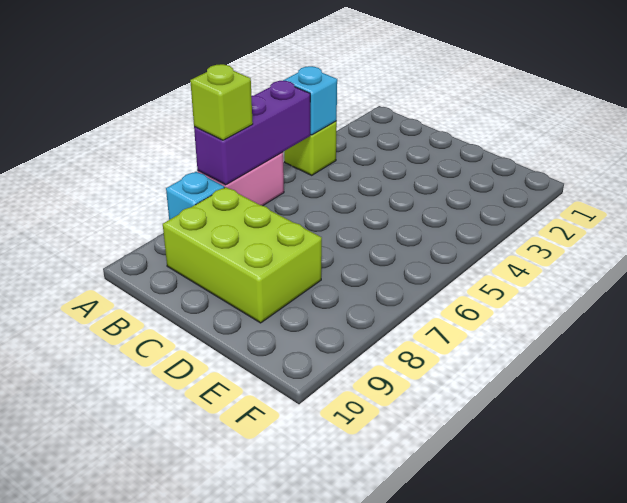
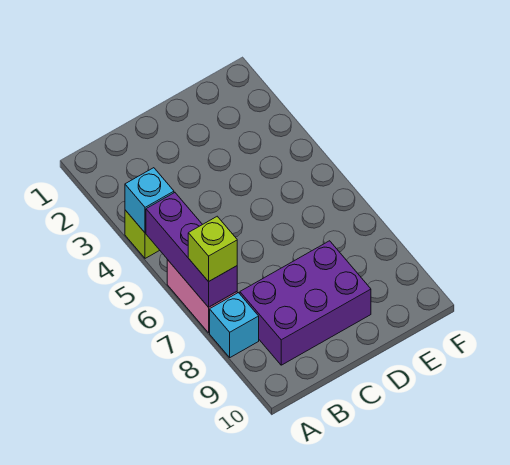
lime 2x3 brick [163,187,322,323] -> purple 2x3 brick [240,241,371,365]

